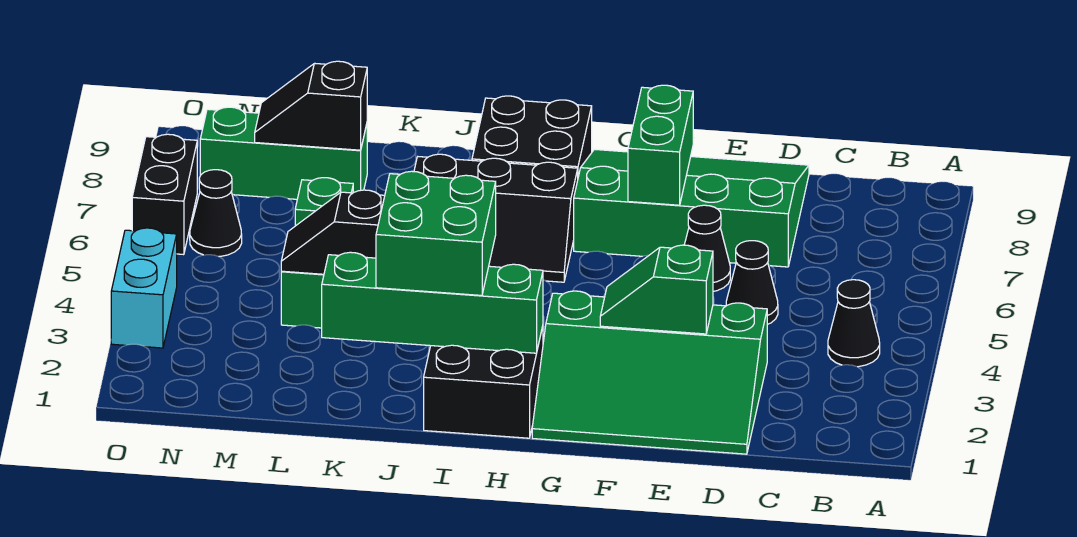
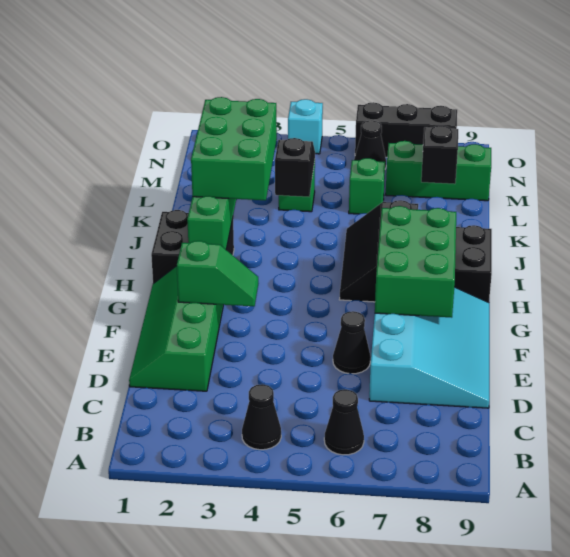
green 3x4 slope [532,291,767,454] -> green 2x4 slope [129,266,223,391]
black 1x1 cone [726,241,778,325] -> black 1x1 cone moved to [324,389,364,455]
green 3x4 slope [574,149,809,267] -> cyan 3x4 slope [369,287,489,408]
green 1x2 slope [600,245,713,334] -> green 1x2 slope turned to [177,241,258,306]
green 1x2 brick [628,85,693,205] -> green 2x3 brick [375,206,456,318]
green 2x2 brick [376,171,496,295] -> green 2x3 brick [191,97,277,200]
green 1x3 brick [200,107,367,199] -> green 1x3 brick turned to [386,141,491,201]
cyan 1x2 brick [111,228,177,348] -> cyan 1x1 brick [288,99,323,154]
black 1x2 brick [132,134,197,255] -> black 1x3 brick [355,102,457,157]

